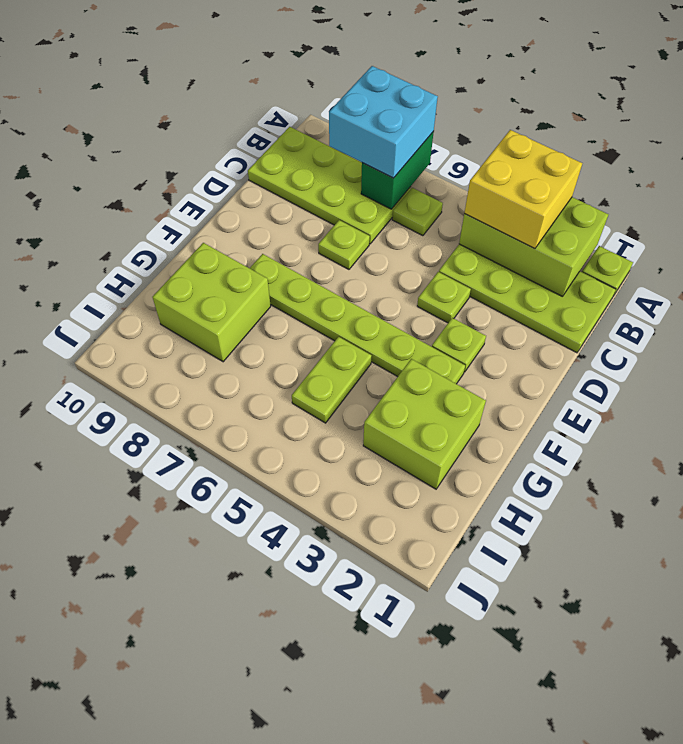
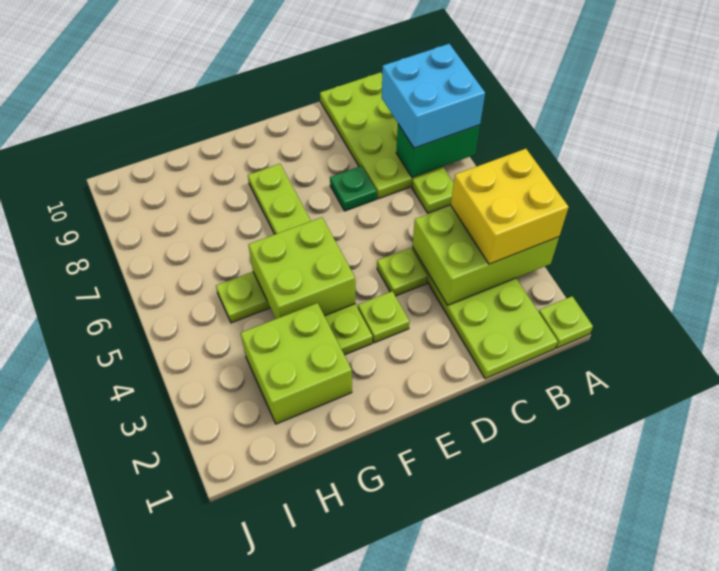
lime 2x3 brick [459,197,609,297] -> lime 2x3 brick turned to [412,206,559,305]
lime 1x1 plate [318,220,370,269] -> green 1x1 plate [330,166,377,211]
lime 2x2 brick [153,243,271,362] -> lime 2x2 brick moved to [248,217,355,319]

